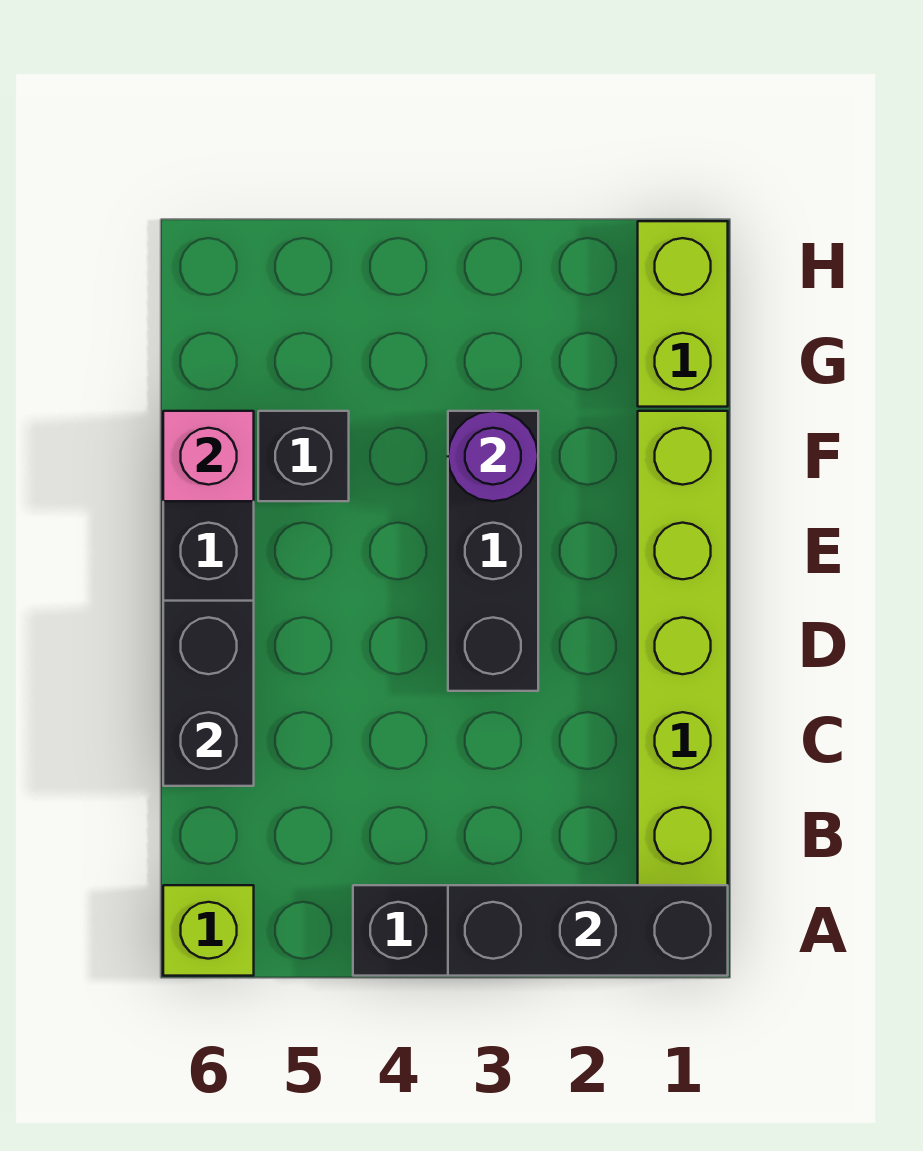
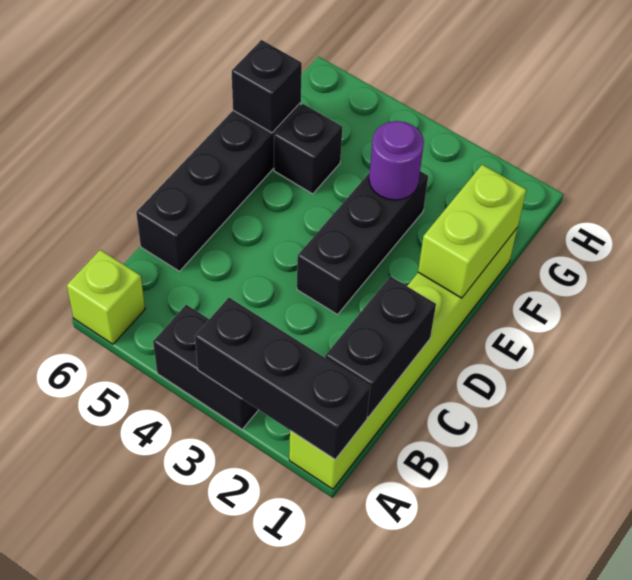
black 1x2 brick [163,601,254,786] -> black 1x2 brick moved to [325,276,436,417]
pink 1x1 brick [163,411,254,501] -> black 1x1 brick [232,40,302,133]
lime 1x2 brick [638,221,728,407] -> lime 1x2 brick moved to [418,165,526,298]

